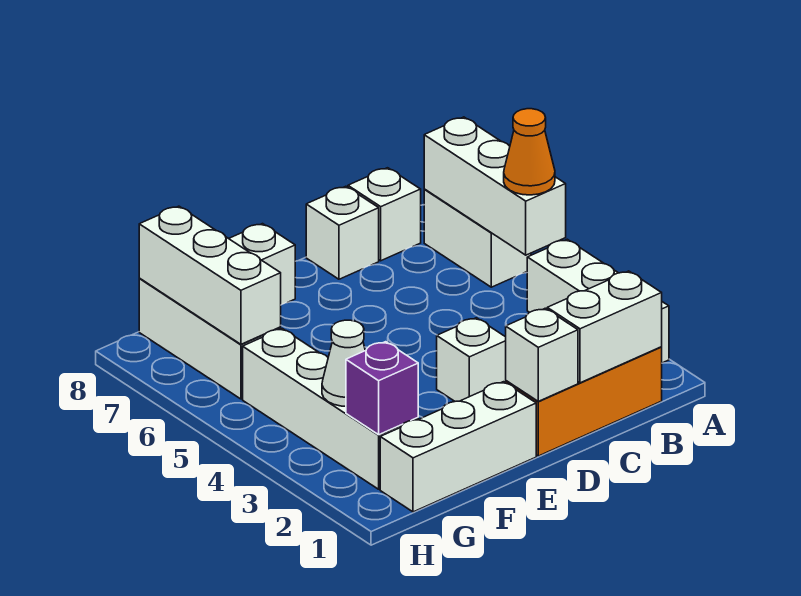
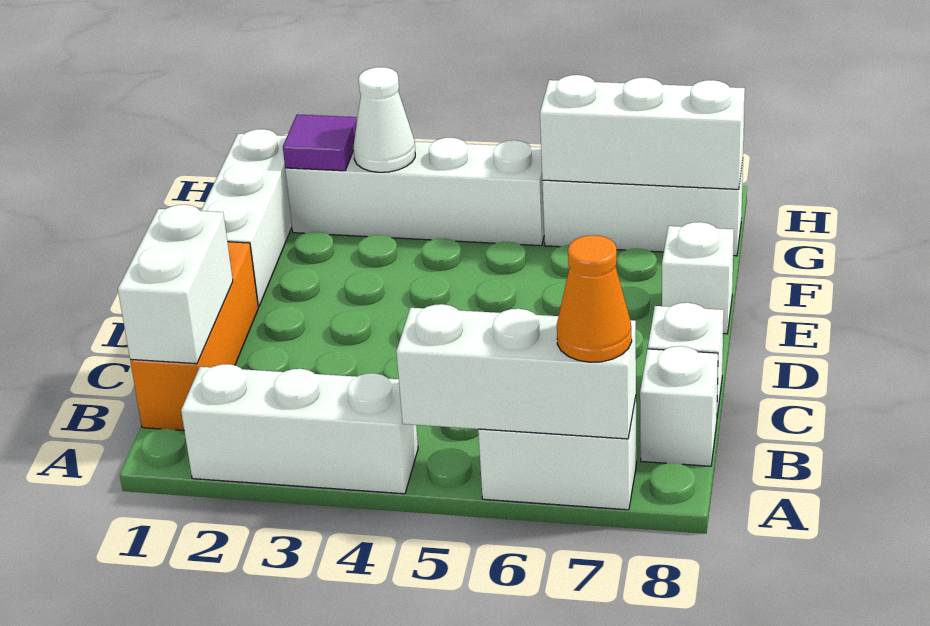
orange 1x1 cone [504,109,555,195] -> orange 1x1 cone moved to [557,235,632,362]
white 1x1 brick [506,308,578,401] -> none
white 1x1 brick [437,318,506,401] -> none
purple 1x1 brick [346,342,418,435] -> purple 1x1 tile [283,114,357,171]

